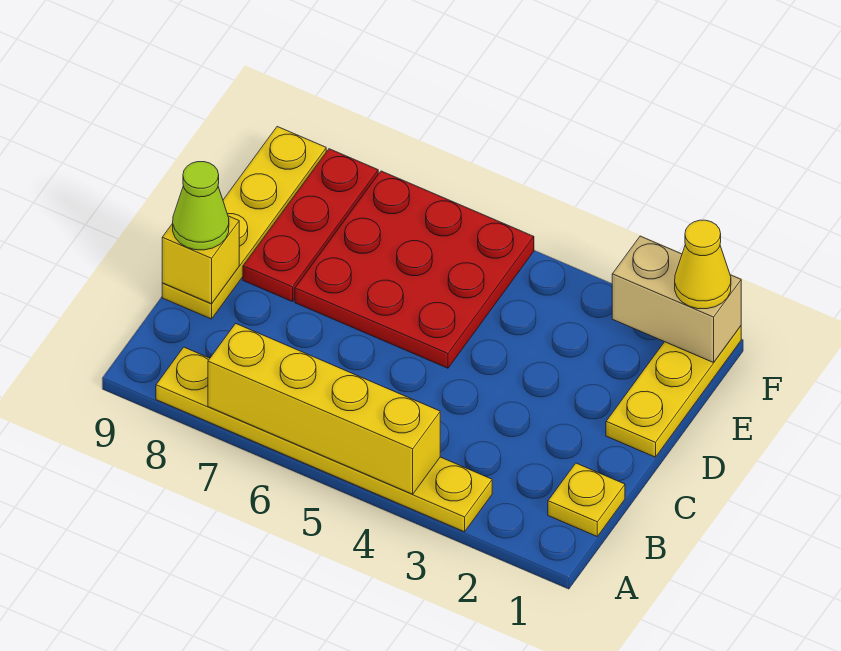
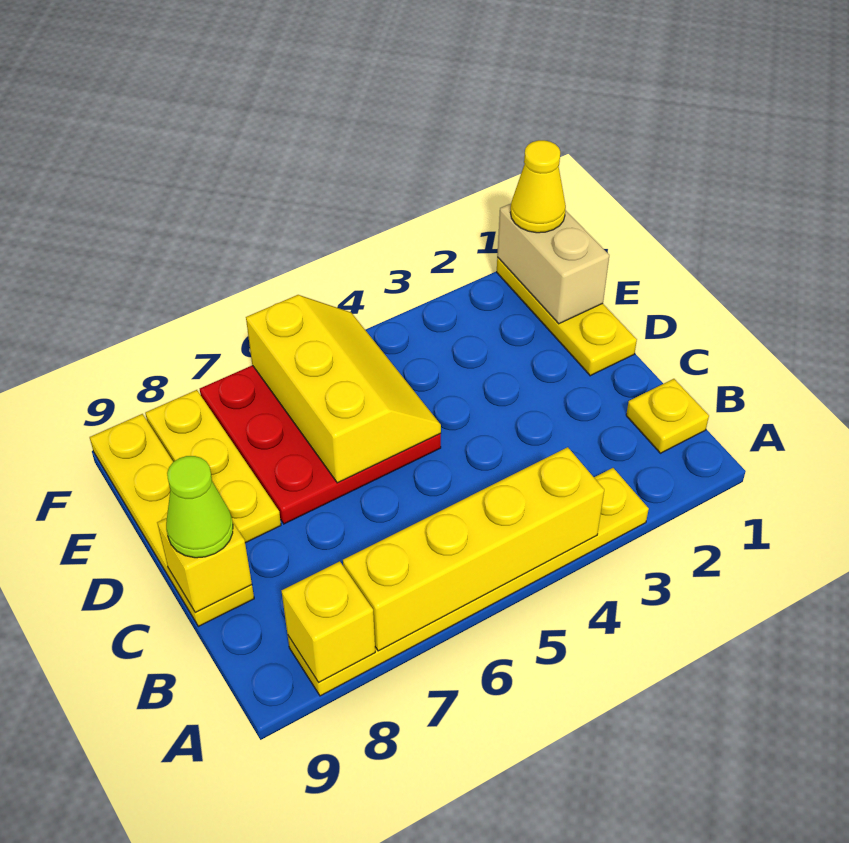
none -> yellow 1x1 brick [282,561,375,683]
none -> yellow 2x3 slope [246,295,441,483]
red 1x3 plate [243,149,378,302] -> yellow 1x3 plate [145,390,281,543]
tan 1x2 brick [612,236,741,363] -> tan 1x2 brick turned to [497,204,609,324]

